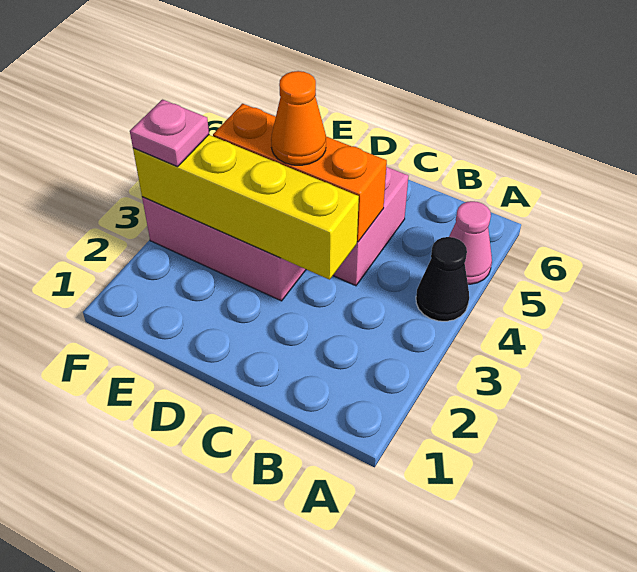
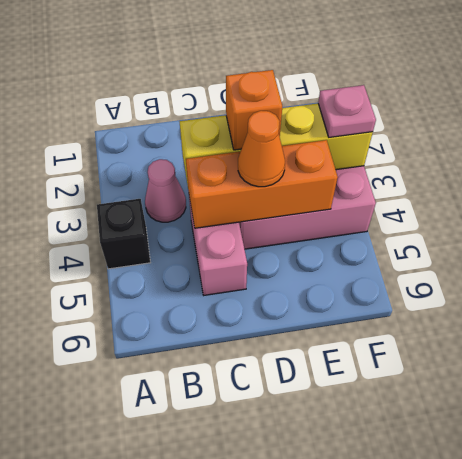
black 1x1 cone [416,237,469,321] -> black 1x1 brick [97,199,150,269]
pink 1x1 cone [449,201,492,284] -> pink 1x1 cone moved to [145,159,186,222]
none -> orange 1x1 brick [226,70,282,150]

